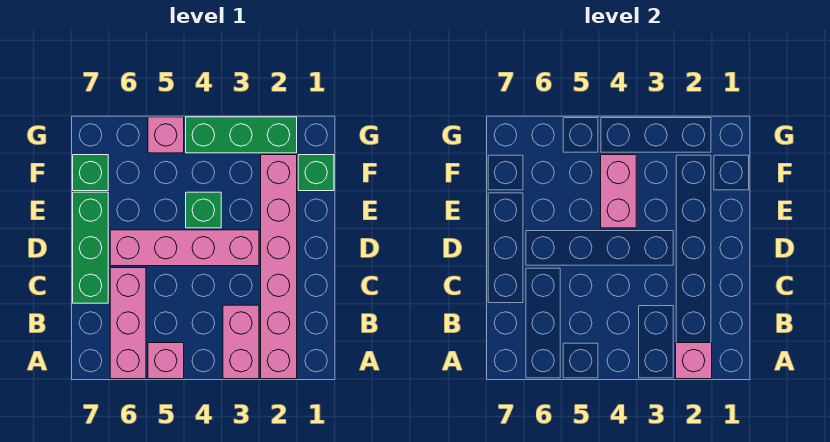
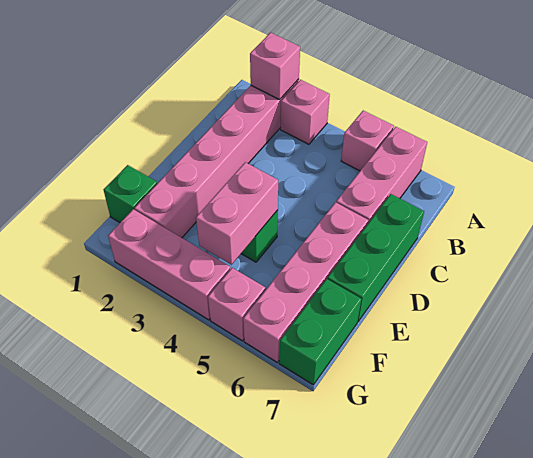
pink 1x2 brick [223,305,259,379] -> pink 1x1 brick [280,80,330,144]
pink 1x4 brick [110,230,259,266] -> pink 1x4 brick turned to [243,202,368,363]
green 1x1 brick [73,155,108,191] -> green 1x2 brick [279,279,361,385]
green 1x3 brick [186,117,297,153] -> pink 1x3 brick [108,209,230,320]

